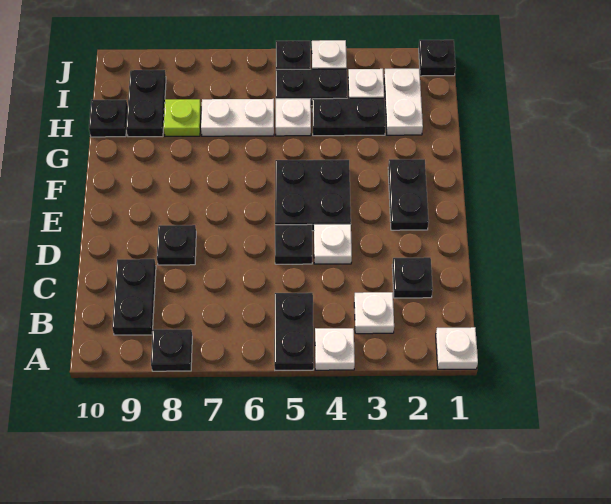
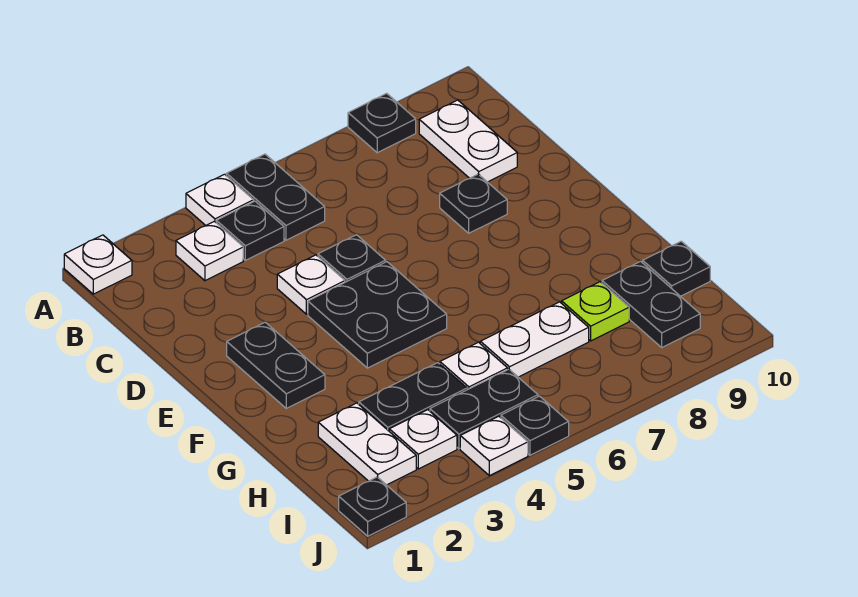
black 1x2 plate [112,259,156,335] -> white 1x2 plate [419,100,517,182]
black 1x1 plate [392,257,433,298] -> black 1x1 plate moved to [216,201,284,260]

